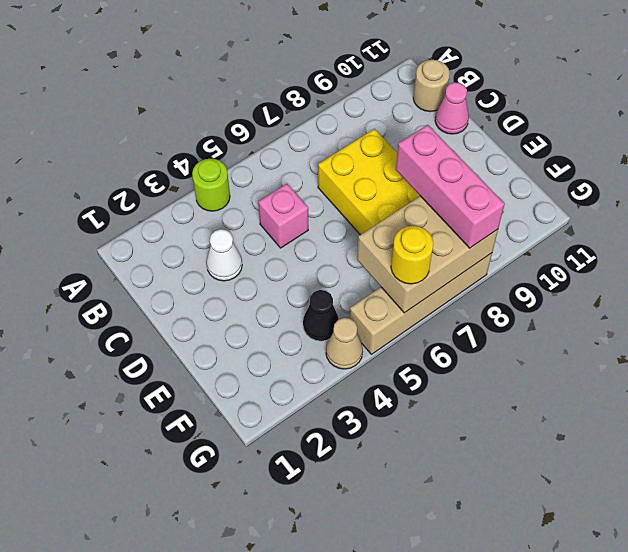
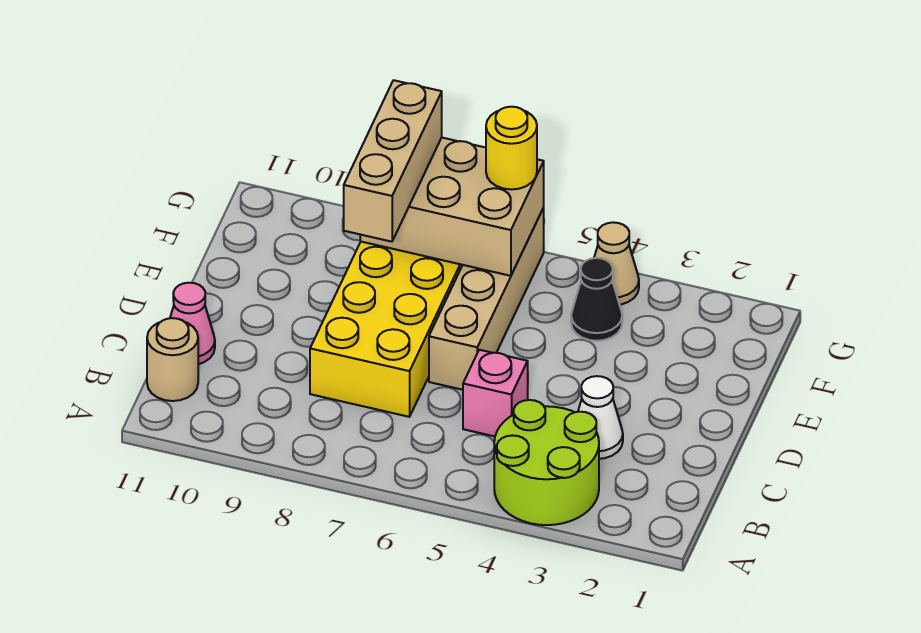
lime 1x1 round brick [192,159,230,211] -> lime 2x2 round brick [494,400,599,525]
pink 1x3 brick [396,125,505,248] -> tan 1x3 brick [344,80,442,242]
tan 1x4 brick [350,253,492,354] -> tan 1x4 brick turned to [429,208,544,390]

